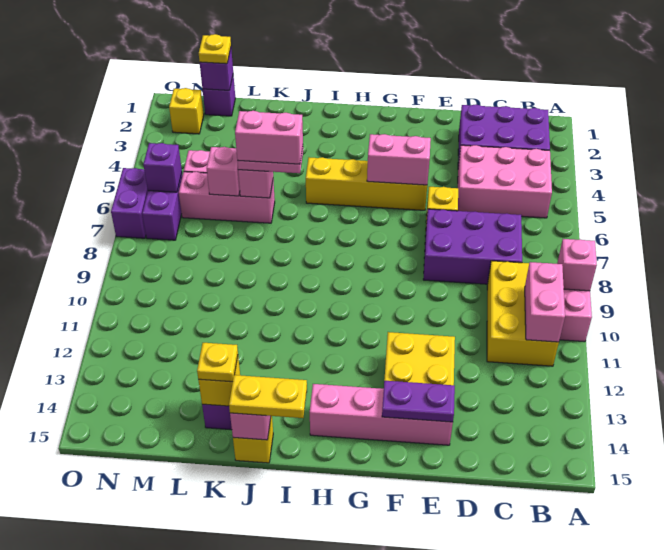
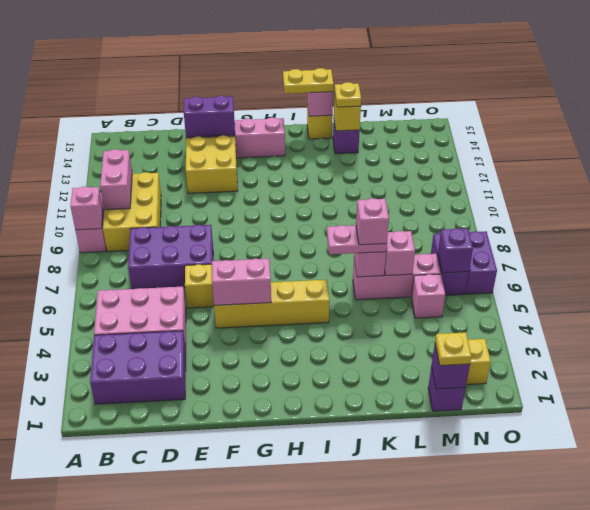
purple 1x2 plate [382,381,455,422] -> purple 1x2 brick [184,96,235,137]
pink 1x2 brick [235,111,303,164] -> pink 1x1 brick [356,198,389,245]

